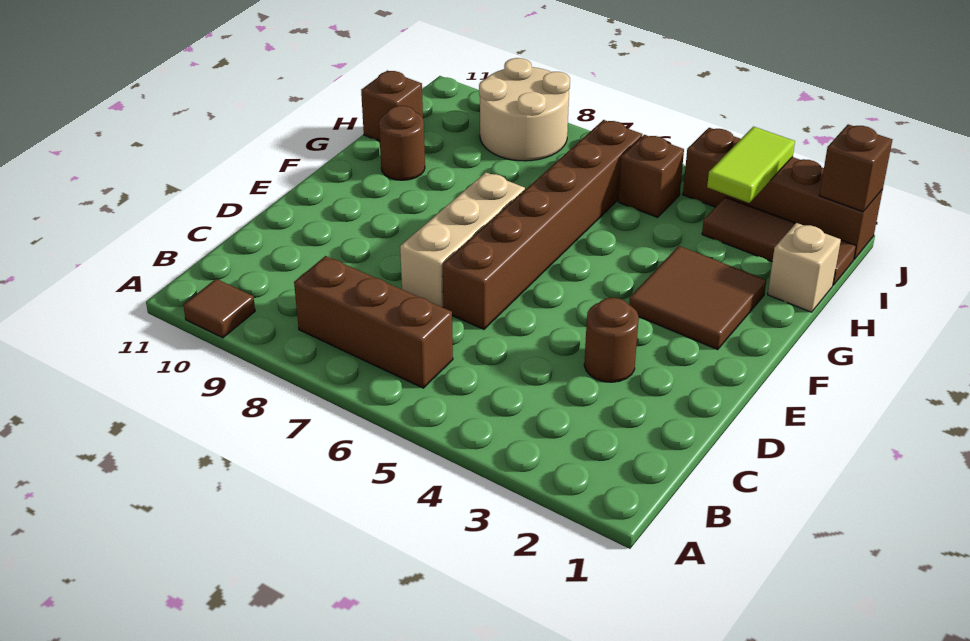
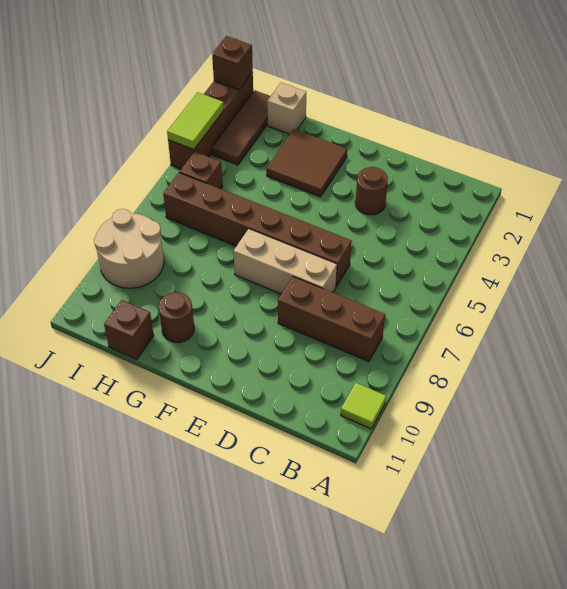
brown 1x1 tile [183,279,255,338] -> lime 1x1 tile [341,383,386,429]
brown 1x3 brick [294,256,453,388] -> brown 1x3 brick turned to [278,277,385,362]
lime 1x2 tile [707,127,795,203] -> lime 1x2 tile turned to [167,92,224,150]

